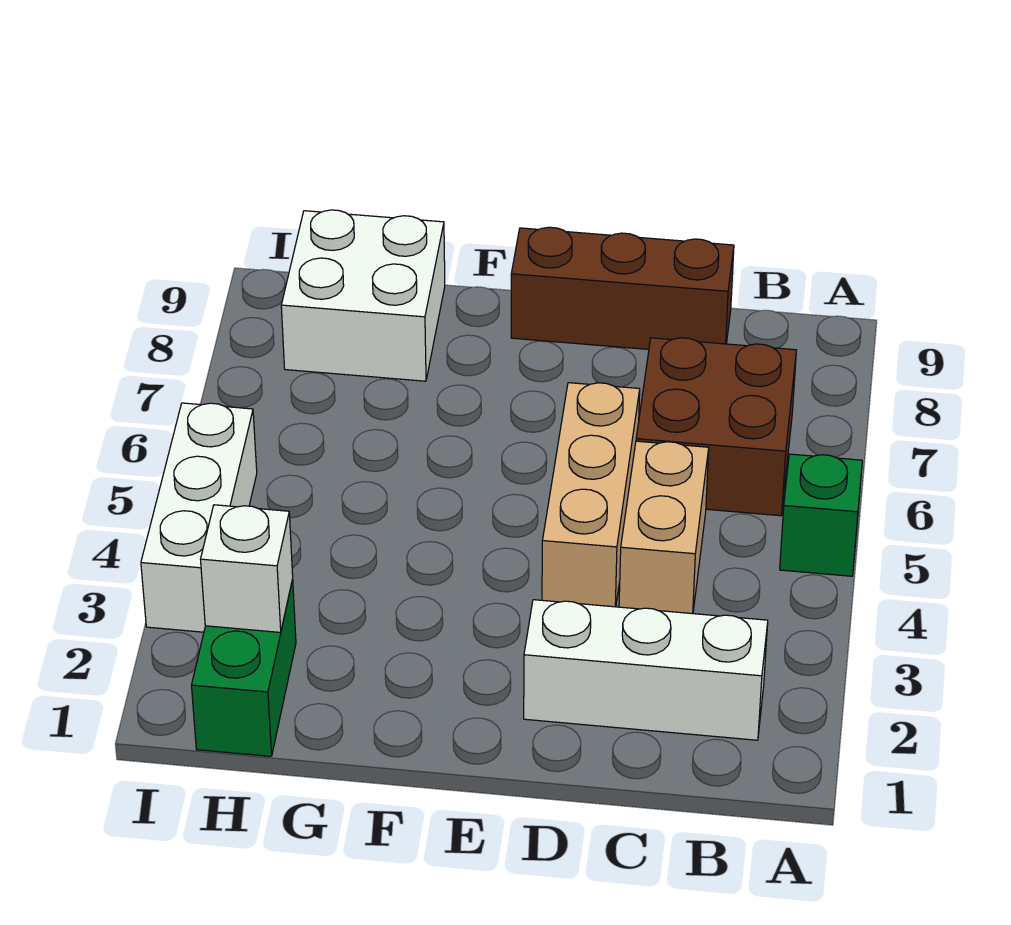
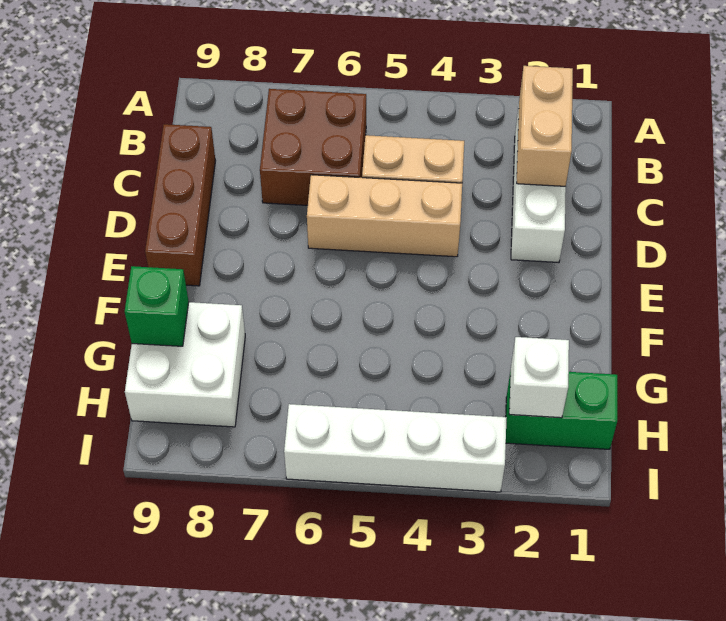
green 1x1 brick [780,454,862,576] -> green 1x1 brick moved to [125,266,189,346]
none -> tan 1x2 brick [517,66,573,186]
white 1x3 brick [141,403,257,632] -> white 1x4 brick [284,404,507,492]

